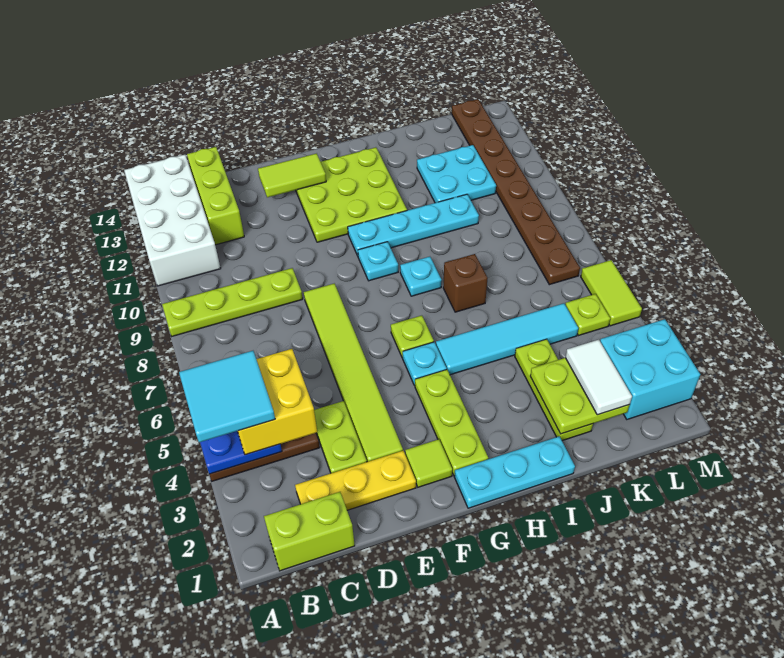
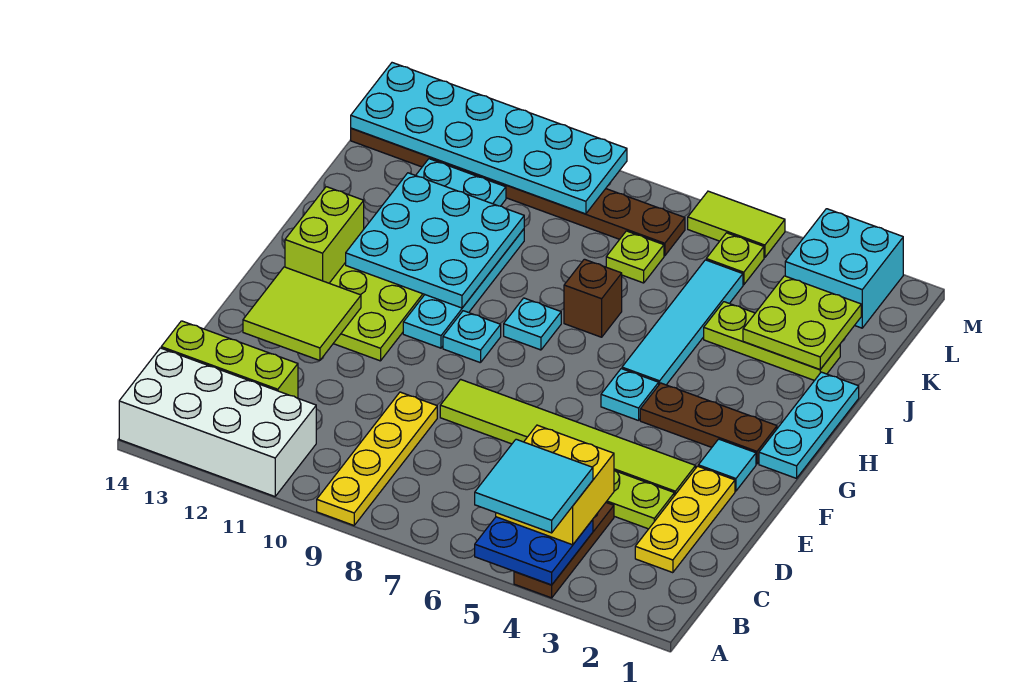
lime 1x4 plate [162,268,303,336] -> yellow 1x4 plate [317,392,437,525]
lime 1x2 brick [264,492,355,571] -> lime 1x2 brick moved to [285,187,364,283]
lime 1x2 tile [258,153,326,197] -> lime 2x2 tile [243,267,361,361]
lime 1x1 tile [405,439,452,487] -> cyan 1x1 tile [698,439,756,491]
lime 1x3 plate [415,370,488,476] -> brown 1x3 plate [640,383,777,464]
lime 1x1 plate [391,316,434,358] -> lime 1x1 plate moved to [606,231,664,283]
none -> cyan 3x3 plate [346,173,524,308]
white 1x2 tile [565,340,632,415] -> none
none -> cyan 2x6 plate [351,63,627,214]

